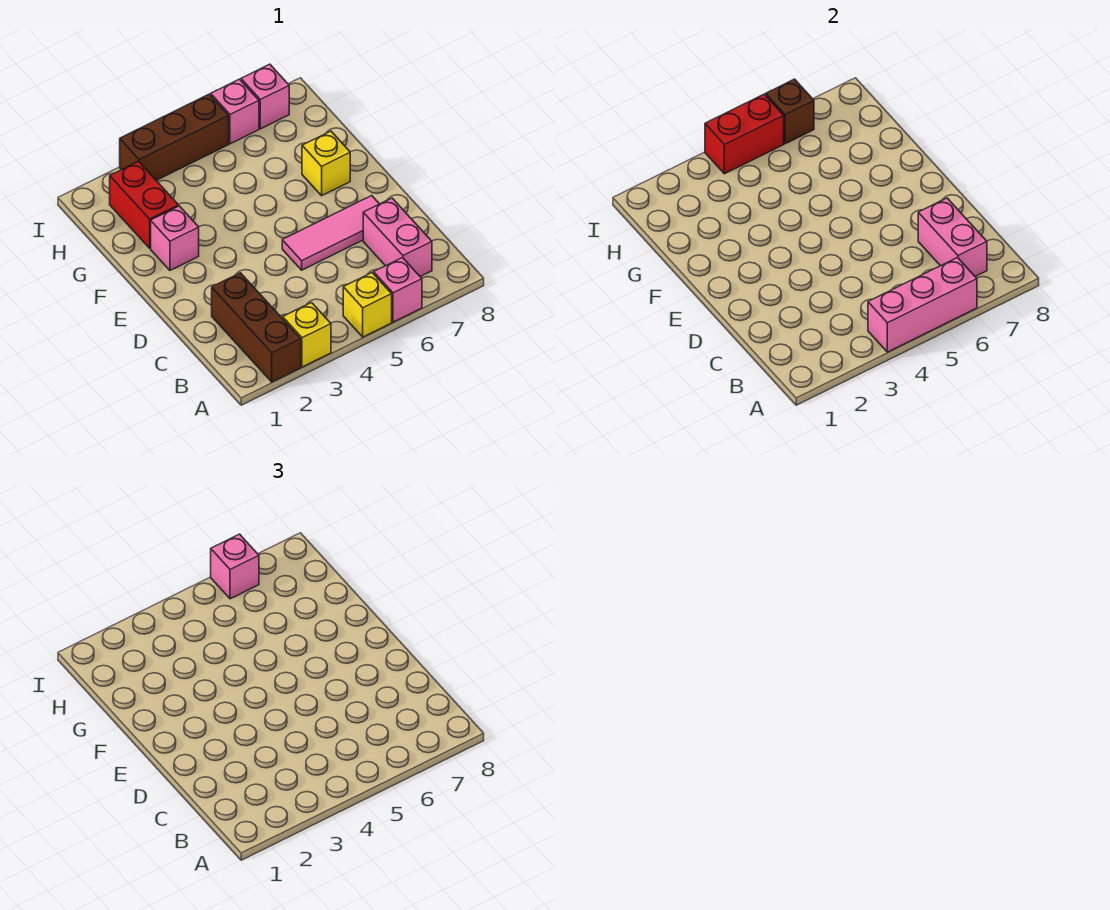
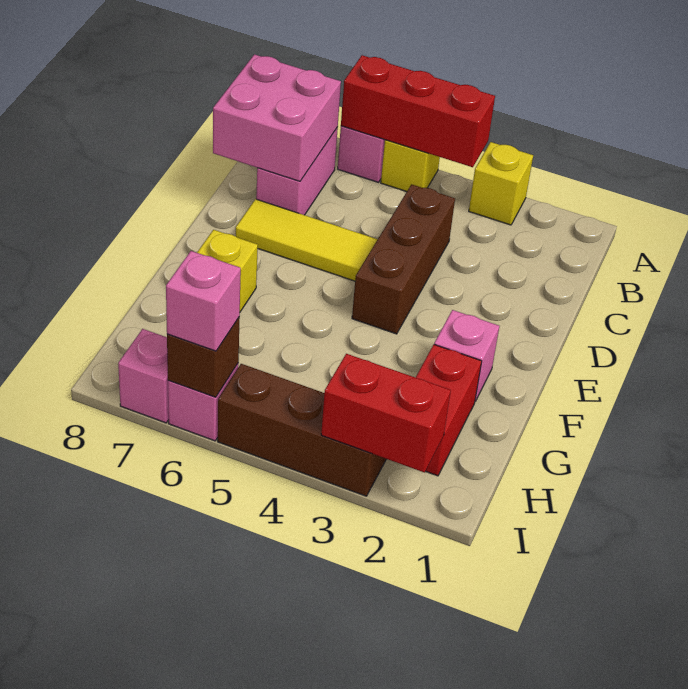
brown 1x3 brick [212,273,301,382] -> brown 1x3 brick moved to [352,184,455,334]
pink 1x3 brick [868,258,977,352] -> red 1x3 brick [341,55,495,167]
pink 1x2 brick [918,198,987,276] -> pink 2x2 brick [213,54,341,181]
pink 1x3 tile [282,196,379,270] -> yellow 1x3 tile [236,199,378,281]
red 1x2 brick [705,94,784,174] -> red 1x2 brick moved to [321,354,451,472]

